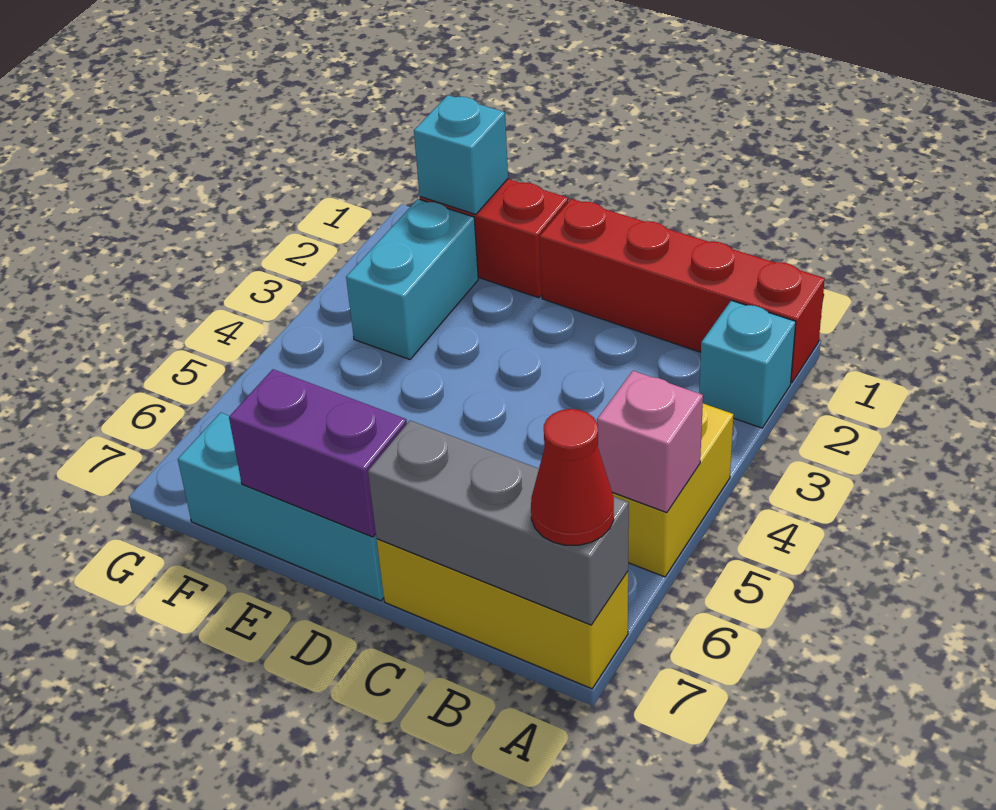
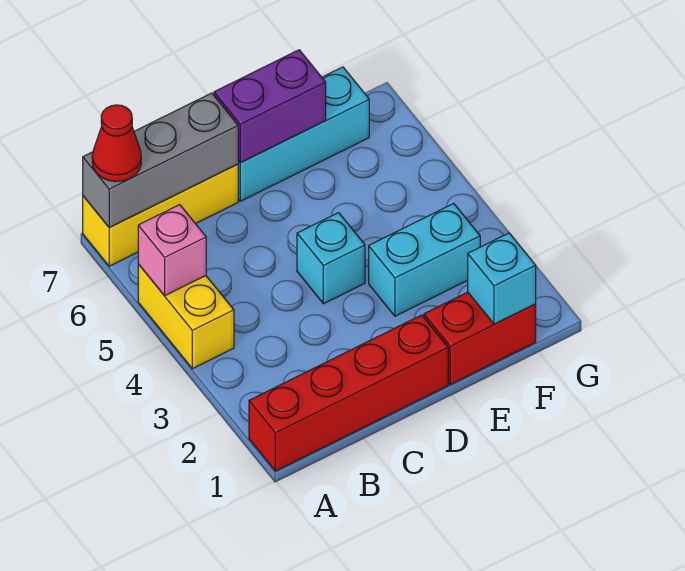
cyan 1x1 brick [699,300,796,428] -> cyan 1x1 brick moved to [297,213,365,304]
cyan 1x2 brick [346,199,478,360] -> cyan 1x2 brick turned to [369,204,480,316]

